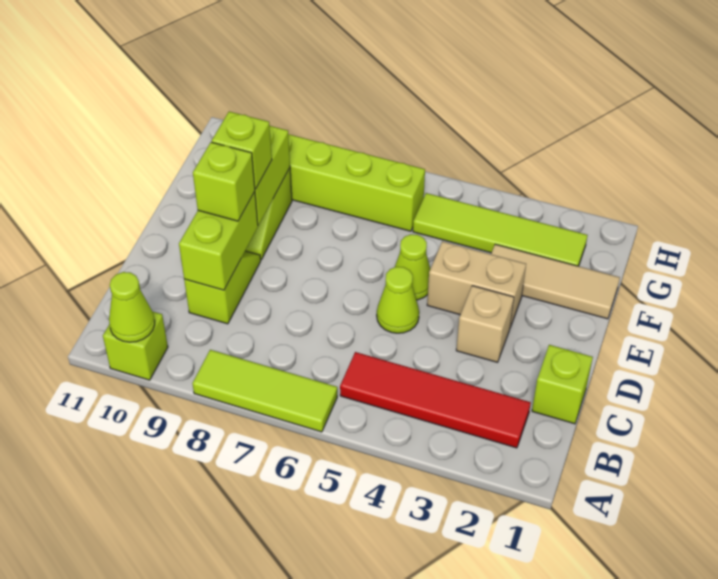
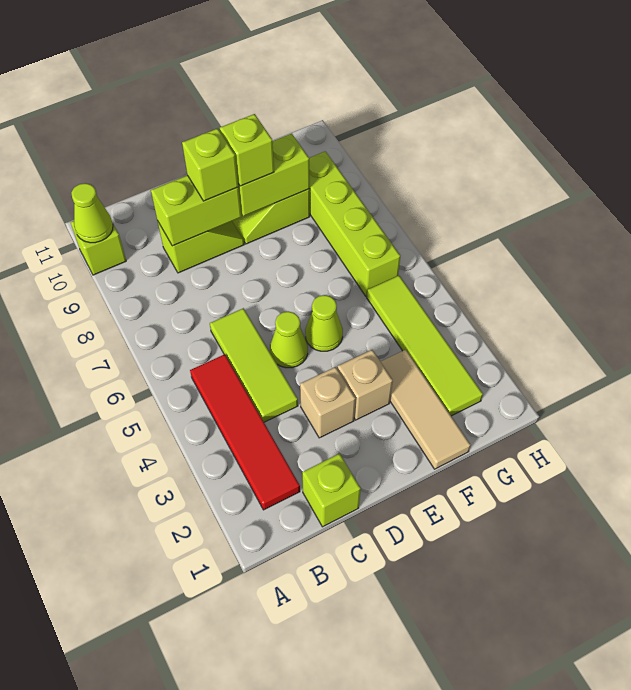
lime 1x3 tile [192,350,337,432] -> lime 1x3 tile moved to [210,308,298,422]
tan 1x2 brick [427,241,526,327] -> tan 1x1 brick [337,350,393,420]

